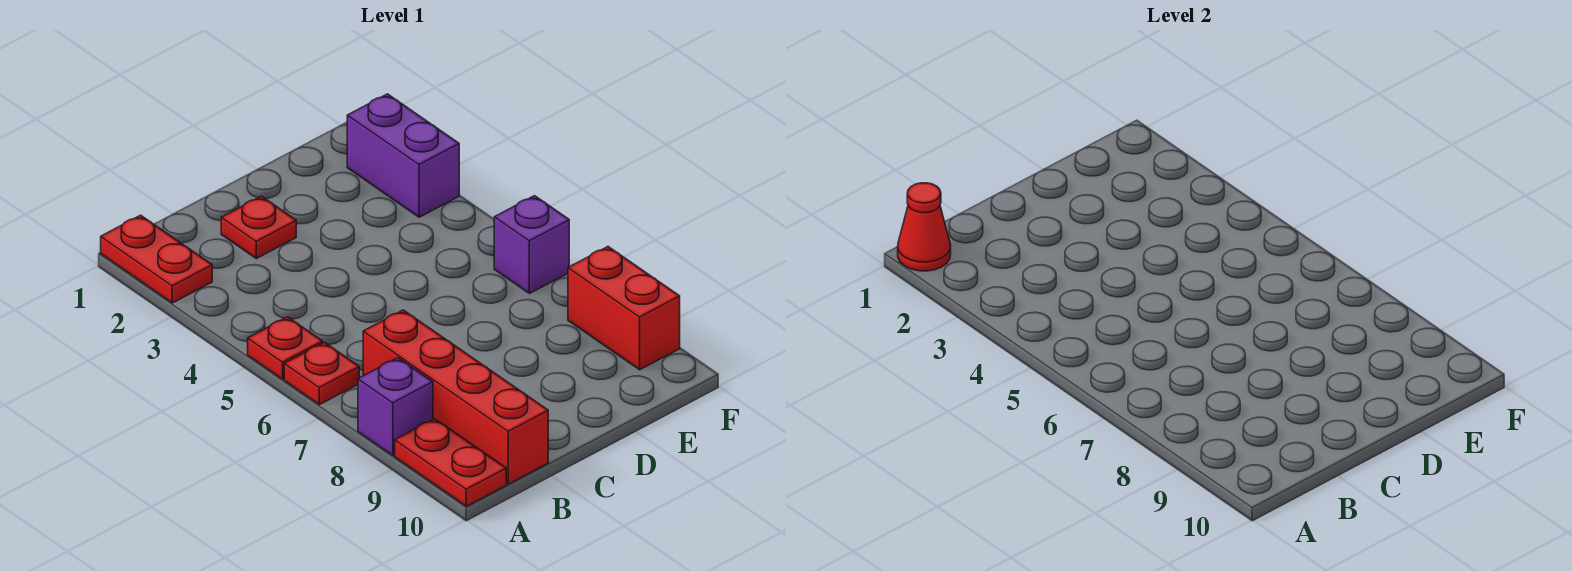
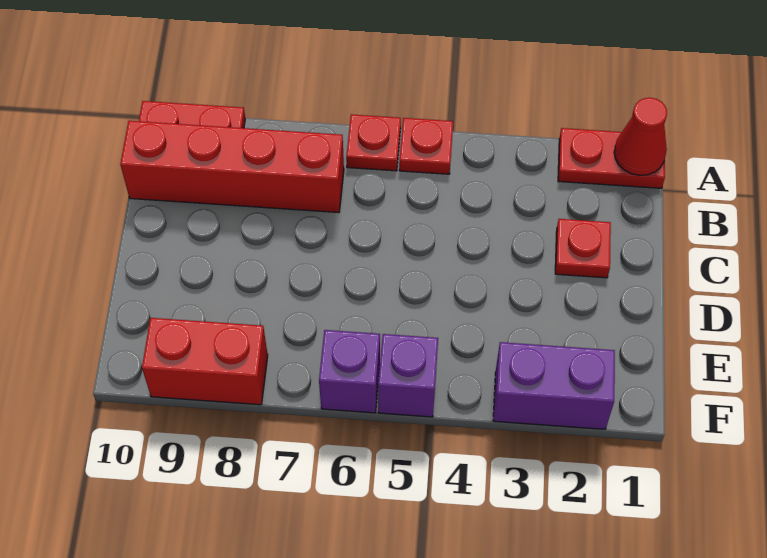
purple 1x1 brick [358,358,433,455] -> purple 1x1 brick moved to [378,334,438,417]

